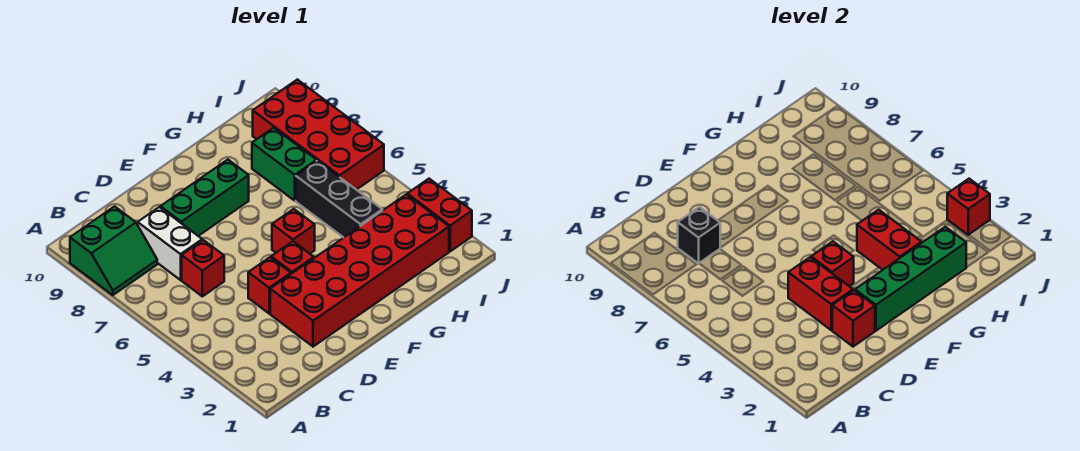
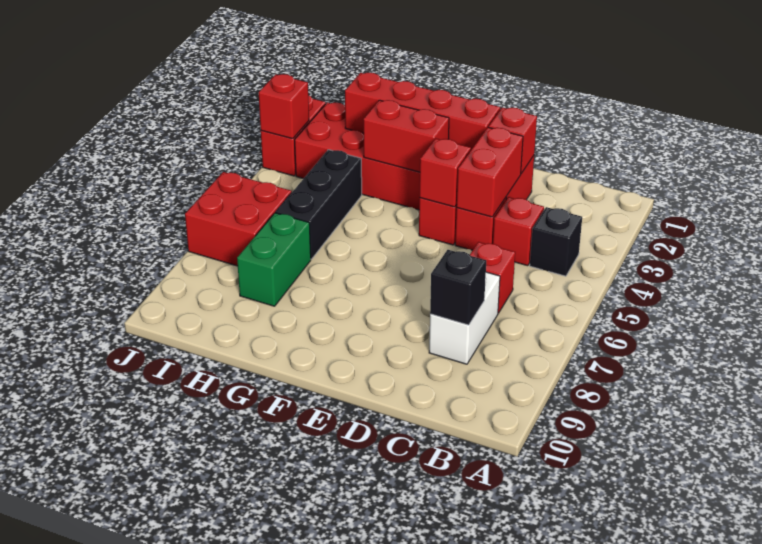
green 2x2 slope [70,206,157,295] -> none
none -> black 1x1 brick [530,207,582,276]
green 1x3 brick [160,160,249,236] -> none
green 1x4 brick [855,227,966,331] -> red 1x4 brick [345,73,500,150]
red 1x1 brick [272,209,315,254] -> red 1x1 brick moved to [493,197,544,266]
red 1x2 brick [857,210,921,270] -> red 1x2 brick turned to [363,100,449,172]
red 2x4 brick [253,79,384,190] -> red 2x2 brick [185,172,292,266]

